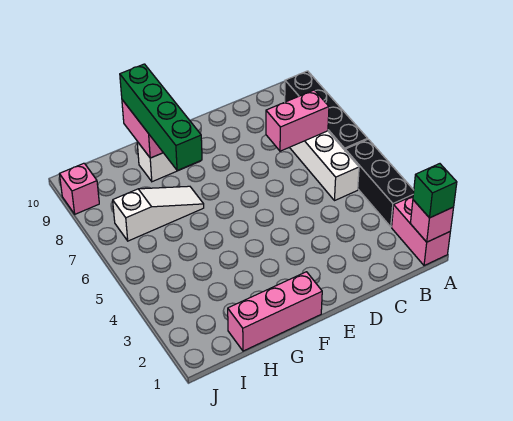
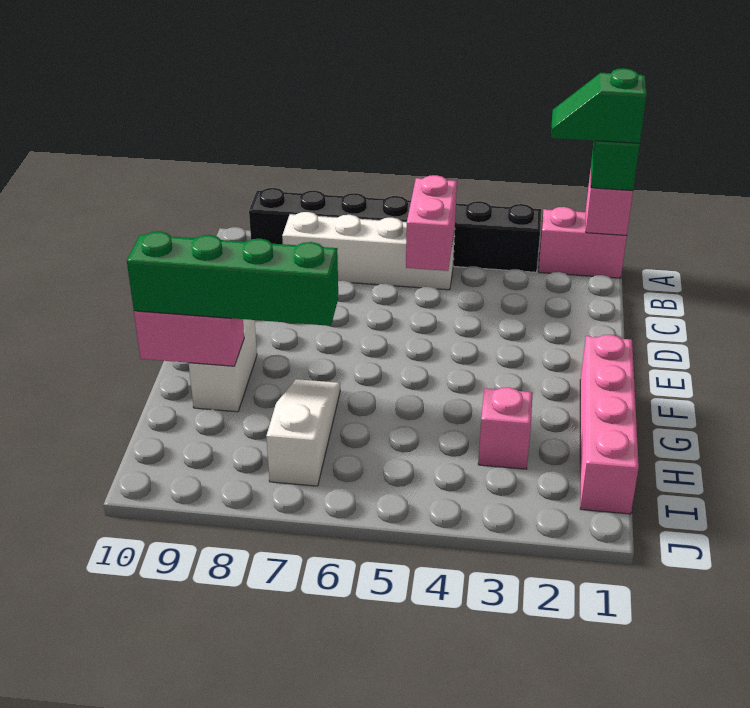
none -> green 1x2 slope [551,68,647,144]
pink 1x2 brick [266,90,329,151] -> pink 1x2 brick moved to [406,175,457,271]
pink 1x3 brick [228,272,322,351] -> pink 1x4 brick [580,335,639,514]
pink 1x1 brick [60,163,99,214] -> pink 1x1 brick moved to [478,387,533,469]

